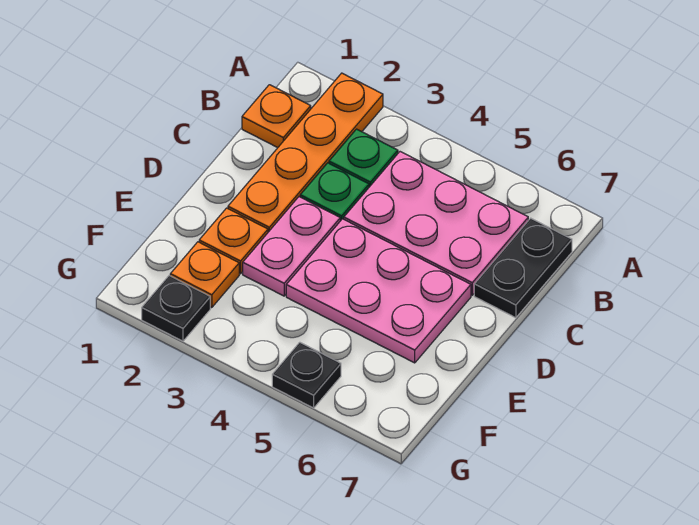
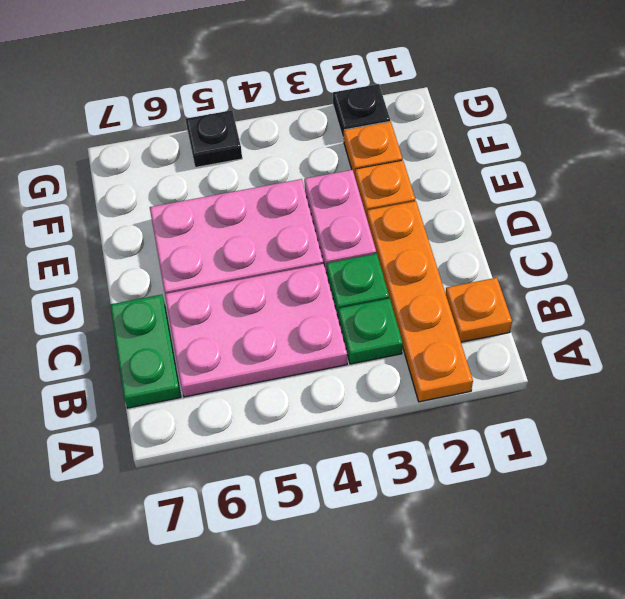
black 1x2 plate [474,218,572,318] -> green 1x2 plate [110,295,181,408]

